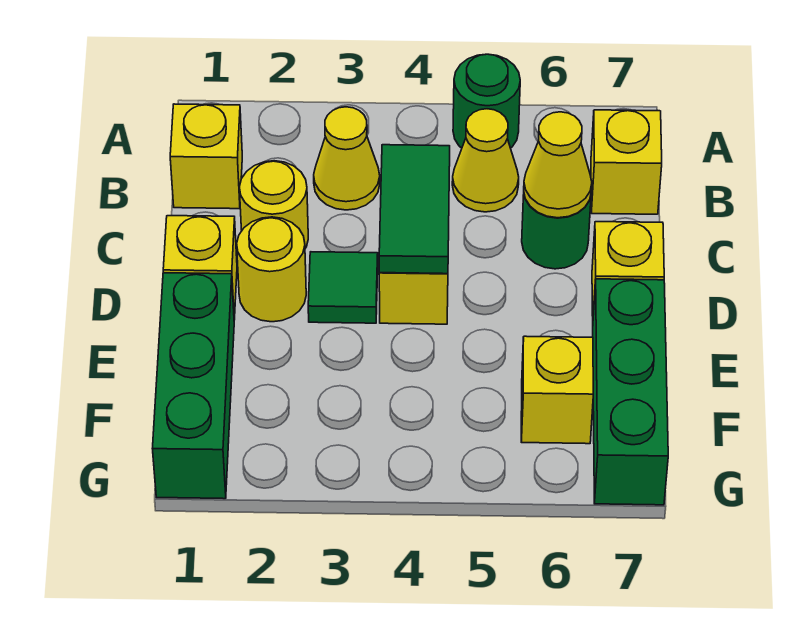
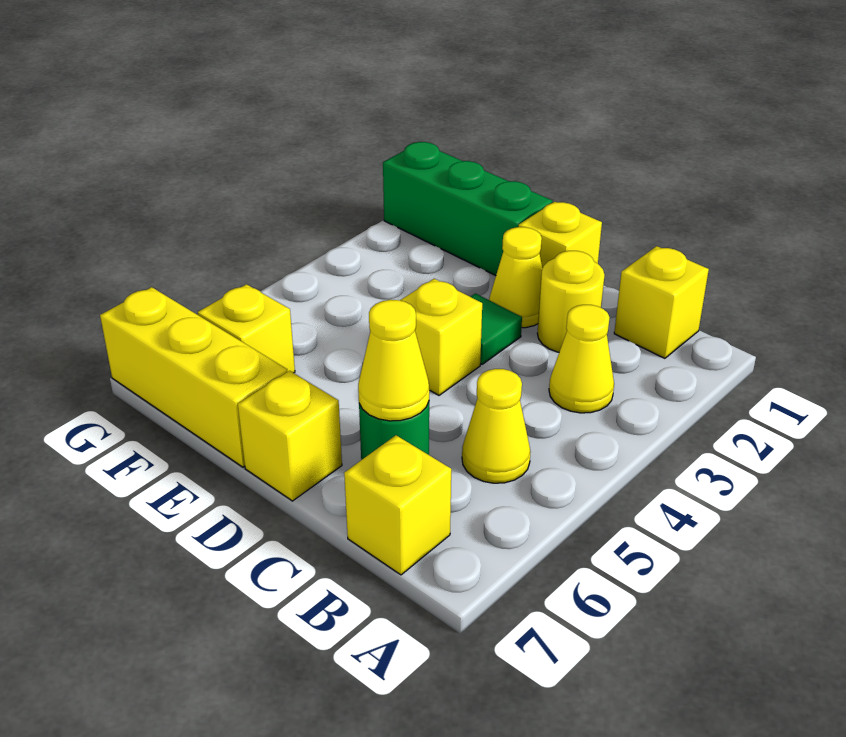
green 1x1 round brick [453,54,520,148] -> none
green 1x2 tile [379,145,450,274] -> none
yellow 1x1 round brick [237,217,306,322] -> yellow 1x1 cone [489,227,542,328]
green 1x3 brick [593,279,668,505] -> yellow 1x3 brick [100,287,287,467]

